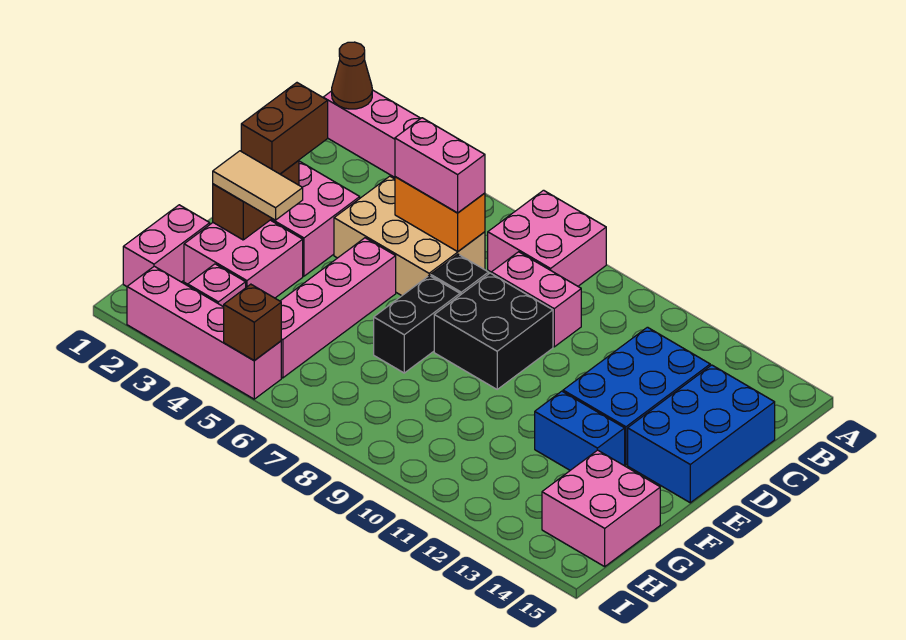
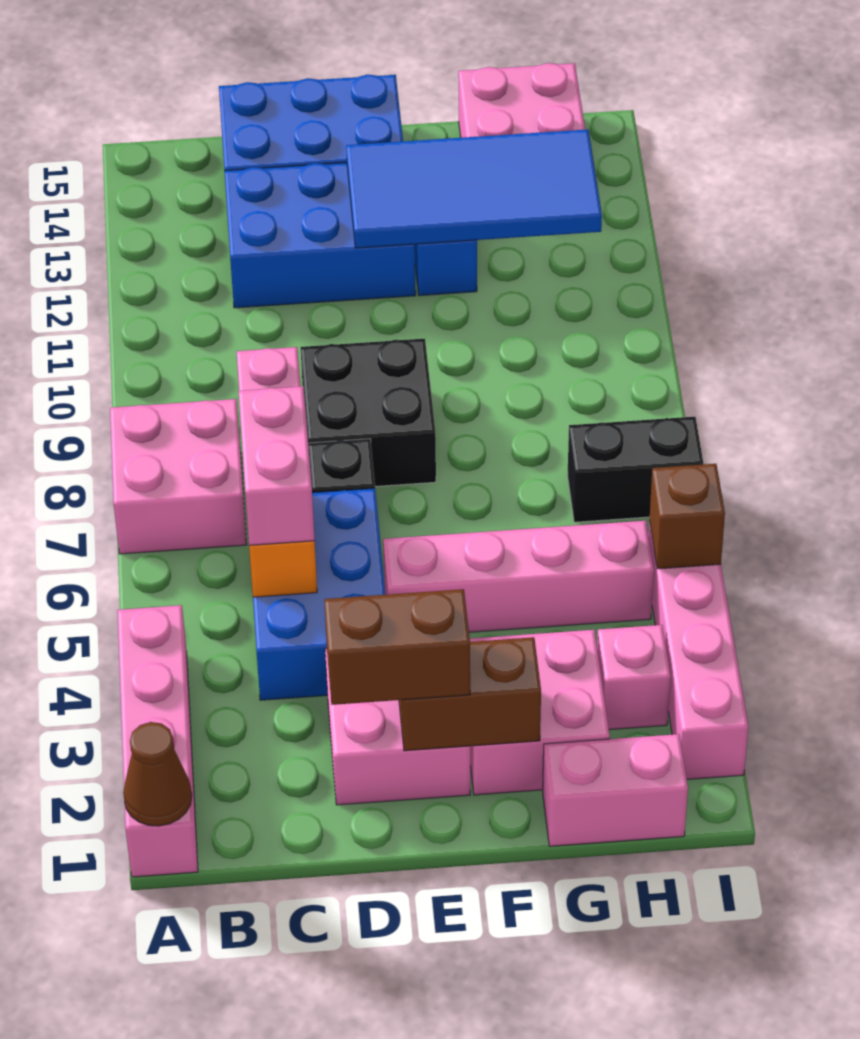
tan 2x3 brick [334,176,485,296] -> blue 2x3 brick [253,488,385,700]
black 1x2 brick [374,275,460,373] -> black 1x2 brick moved to [568,417,703,522]
none -> blue 2x4 tile [346,129,602,248]
tan 1x2 tile [213,151,303,220] -> none

